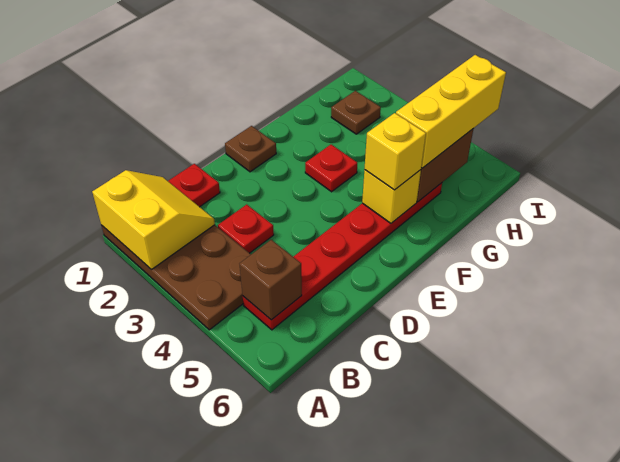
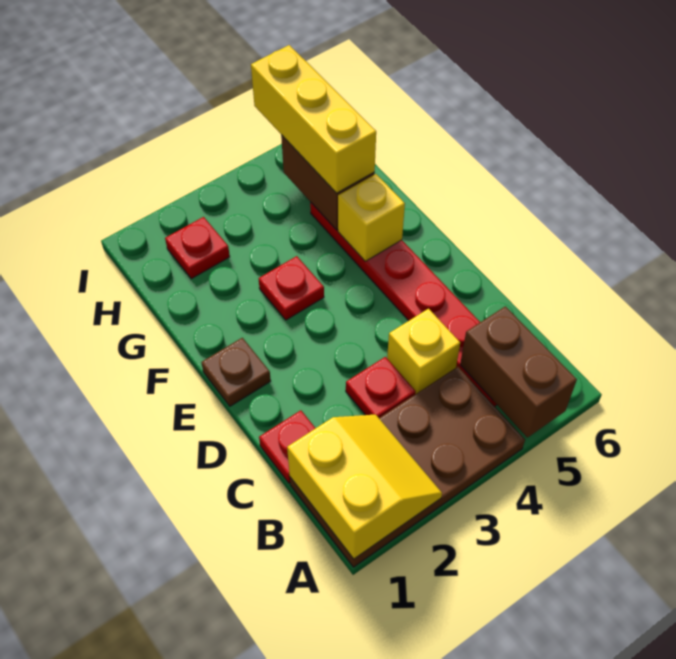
yellow 2x2 slope [92,170,215,270] -> yellow 2x2 slope turned to [287,415,442,559]
brown 1x1 brick [240,240,302,320] -> brown 1x2 brick [460,306,577,437]
yellow 1x1 brick [365,113,426,190] -> yellow 1x1 brick moved to [387,309,460,394]
brown 1x1 plate [331,91,381,134] -> red 1x1 plate [165,217,230,279]

